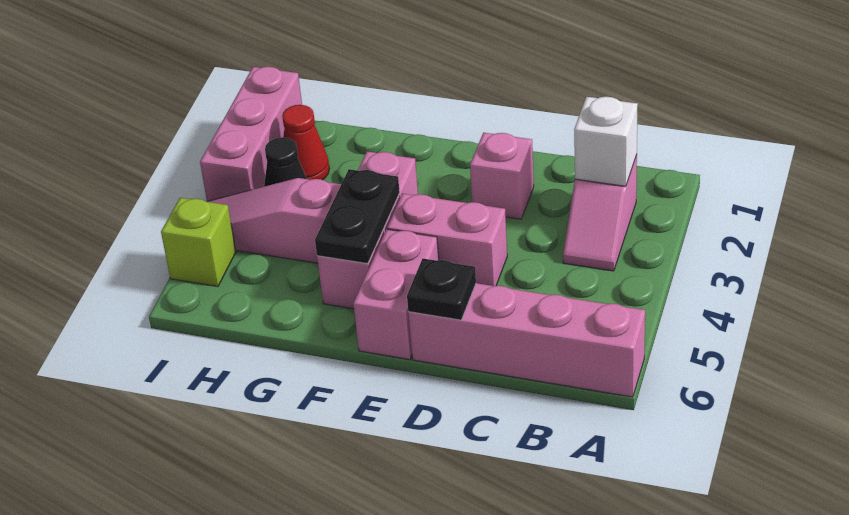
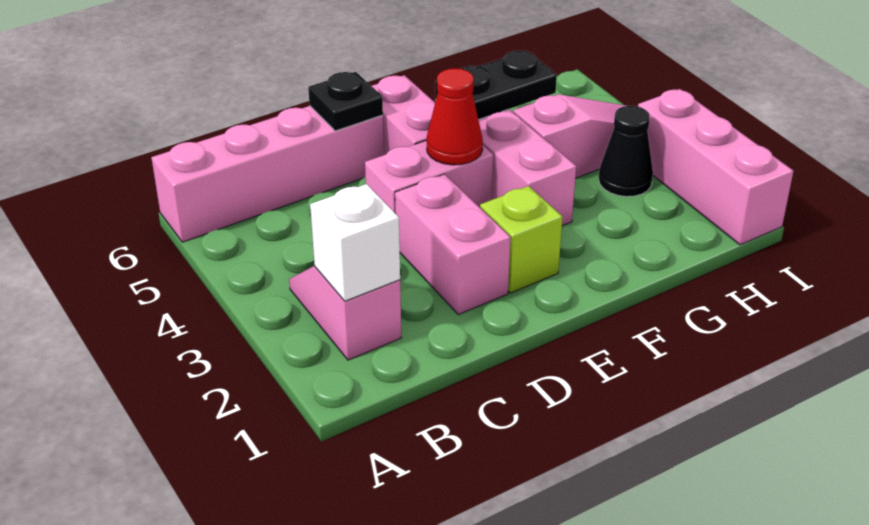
pink 1x1 brick [470,133,534,219] -> pink 1x2 brick [395,174,510,314]
black 1x2 plate [315,169,400,264] -> black 1x2 plate turned to [435,51,557,120]
red 1x1 cone [282,105,330,180] -> red 1x1 cone moved to [427,68,483,165]
lime 1x1 brick [161,198,236,287] -> lime 1x1 brick moved to [480,186,563,293]

